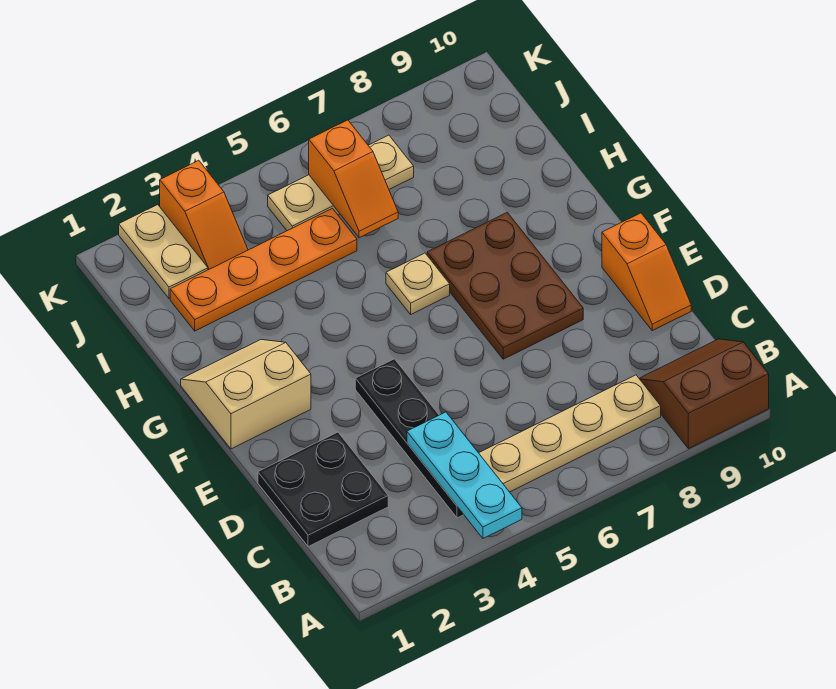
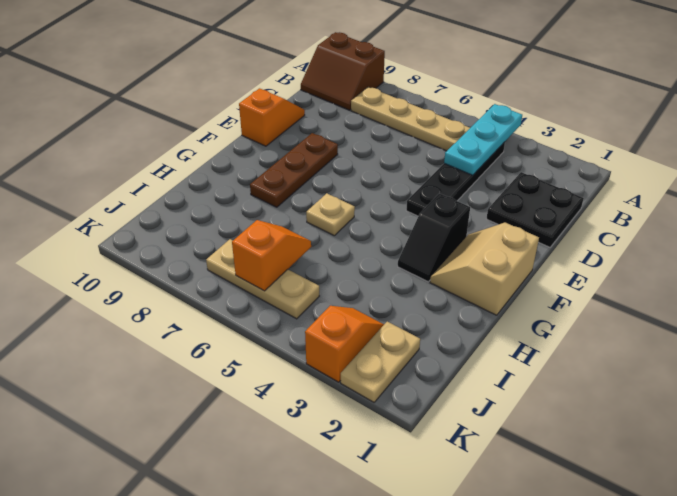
brown 2x3 plate [427,212,583,359] -> brown 1x3 plate [250,133,338,207]
tan 2x2 slope [181,340,311,449] -> tan 2x2 slope turned to [430,223,539,315]
none -> black 1x2 slope [398,193,470,282]
orange 1x4 plate [170,209,357,331] -> none

